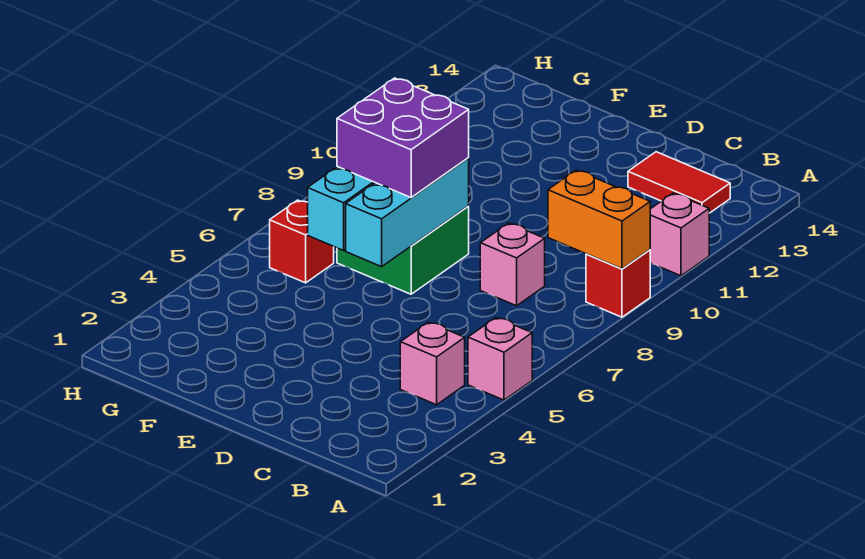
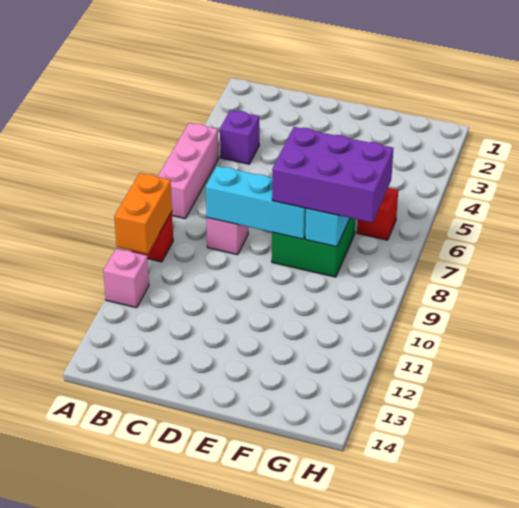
pink 1x1 brick [468,318,532,400] -> pink 1x3 brick [158,123,219,219]
orange 1x2 brick [548,170,650,269] -> orange 1x2 brick turned to [114,173,172,254]
pink 1x1 brick [400,322,465,405] -> purple 1x1 brick [220,110,259,164]
red 1x2 tile [628,152,730,213] -> none
cyan 1x3 brick [346,158,469,267] -> cyan 1x3 brick turned to [206,166,306,239]
purple 2x2 brick [337,78,469,198] -> purple 2x3 brick [272,127,393,223]

